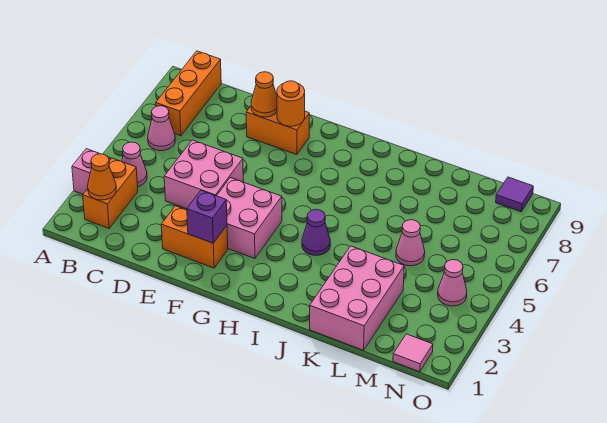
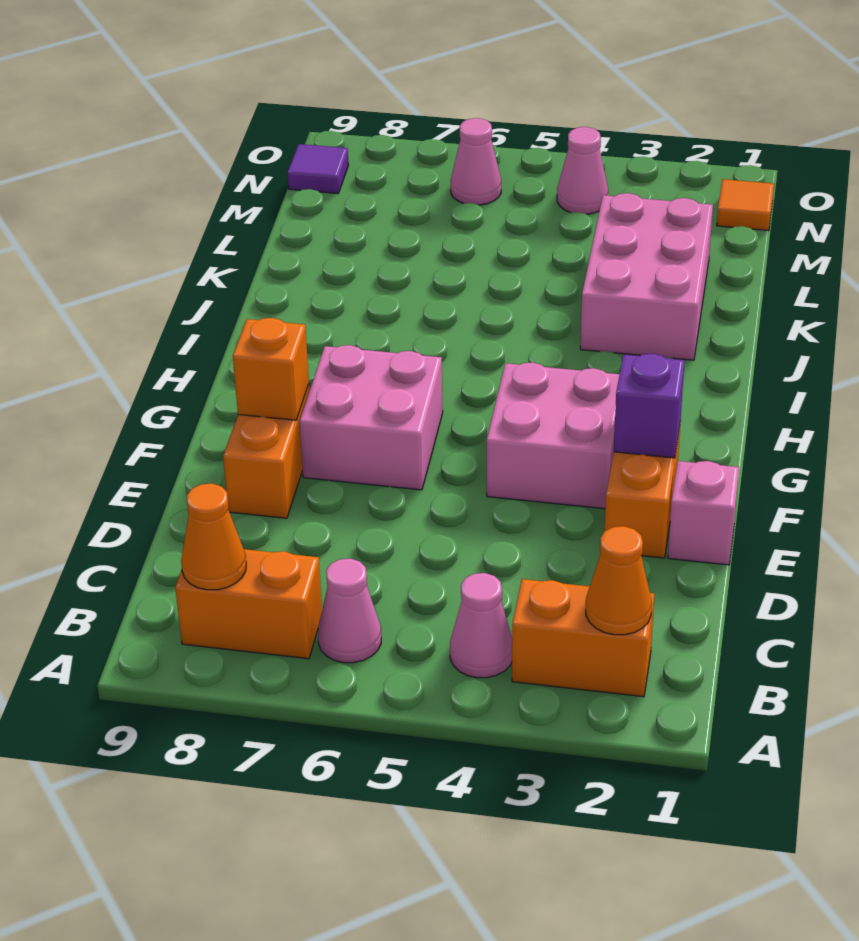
pink 1x1 brick [72,149,111,194] -> pink 1x1 brick moved to [668,461,739,565]
orange 1x3 brick [156,51,221,136] -> orange 1x2 brick [175,549,322,659]
pink 2x2 brick [164,140,243,209] -> pink 2x2 brick moved to [299,345,443,490]
orange 1x1 cone [251,72,277,117] -> orange 1x1 cone moved to [181,484,246,590]
orange 1x1 round brick [277,81,305,126] -> orange 1x1 brick [233,318,309,420]
purple 1x1 cone [302,209,330,255] -> none
pink 2x3 brick [310,246,404,350] -> pink 2x3 brick turned to [580,193,713,360]
pink 1x1 cone [396,220,425,266] -> pink 1x1 cone moved to [451,118,501,205]
pink 1x1 tile [393,334,433,372] -> orange 1x1 tile [717,179,774,231]

